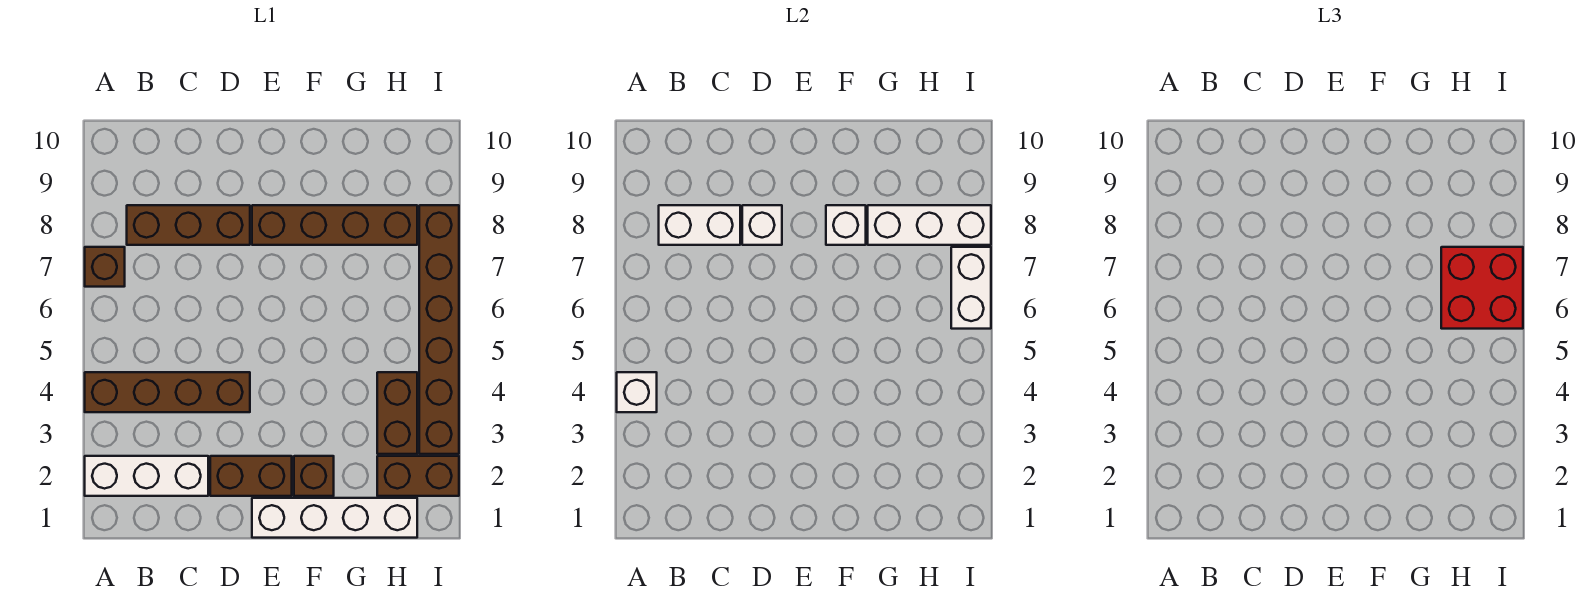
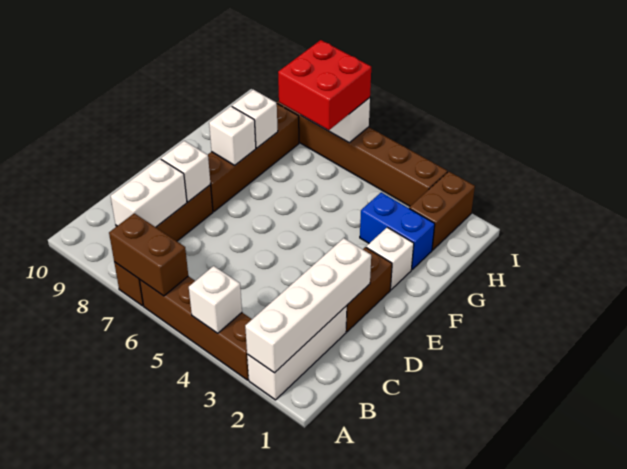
brown 1x4 brick [85,372,250,412] -> brown 1x4 brick turned to [139,276,252,380]
white 1x4 brick [252,498,417,538] -> white 1x4 brick moved to [245,238,371,373]
brown 1x1 brick [294,456,334,496] -> white 1x1 brick [366,227,414,290]
none -> blue 1x2 brick [360,192,435,269]
white 1x3 brick [868,205,991,245] -> white 1x1 brick [232,90,278,148]
brown 1x2 brick [377,372,417,454] -> brown 1x2 brick moved to [109,213,188,296]

